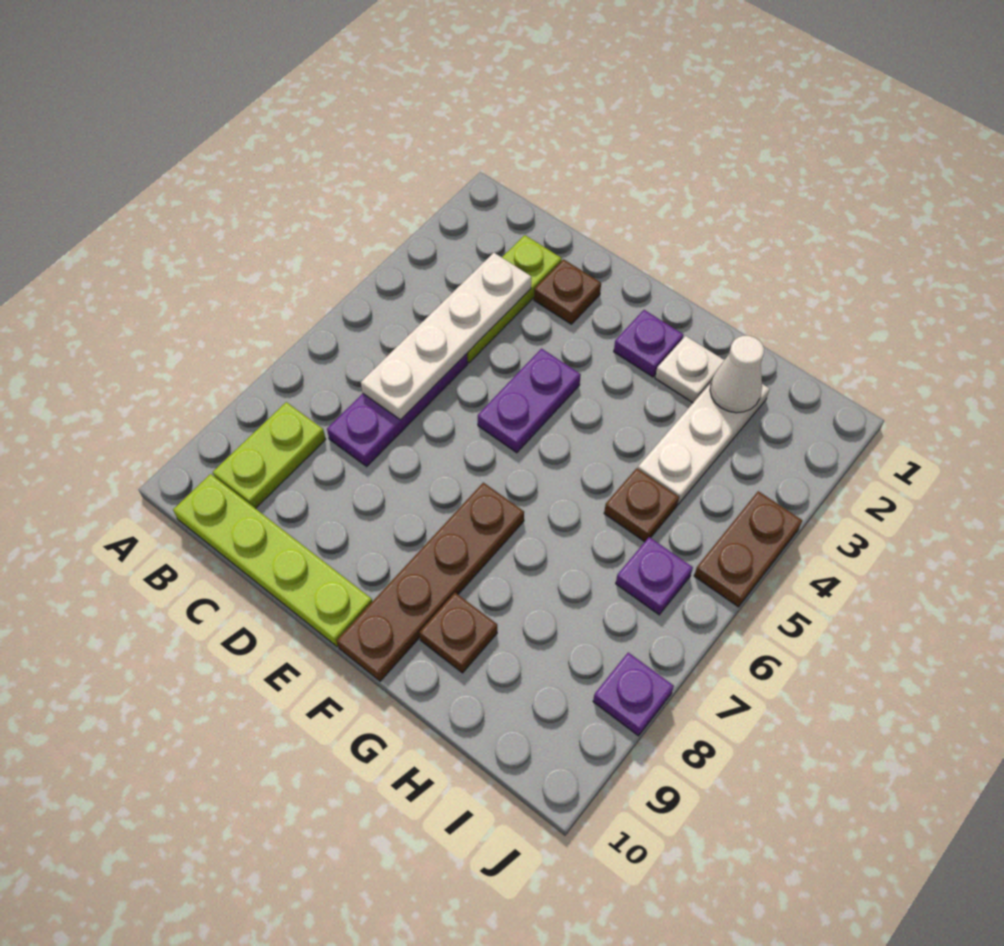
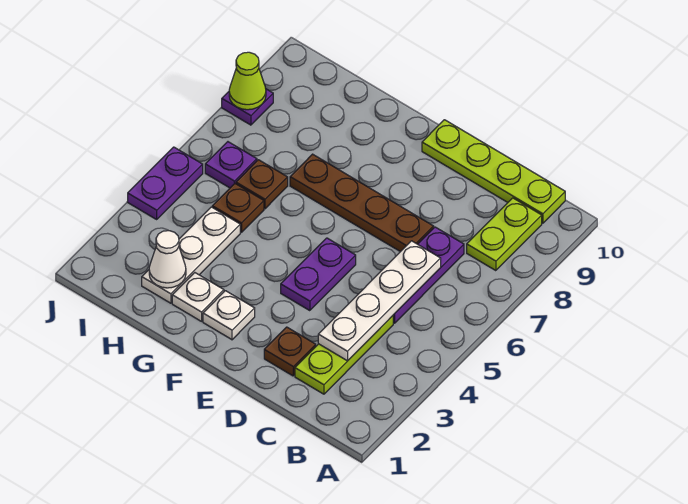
purple 1x1 plate [614,310,683,377] -> white 1x1 plate [203,291,255,340]
brown 1x4 plate [337,483,524,681] -> brown 1x4 plate turned to [290,154,434,252]
brown 1x1 plate [419,593,497,673] -> brown 1x1 plate moved to [236,160,288,209]
brown 1x2 plate [694,491,802,607] -> purple 1x2 plate [128,147,203,219]
none -> lime 1x1 cone [229,52,266,110]

